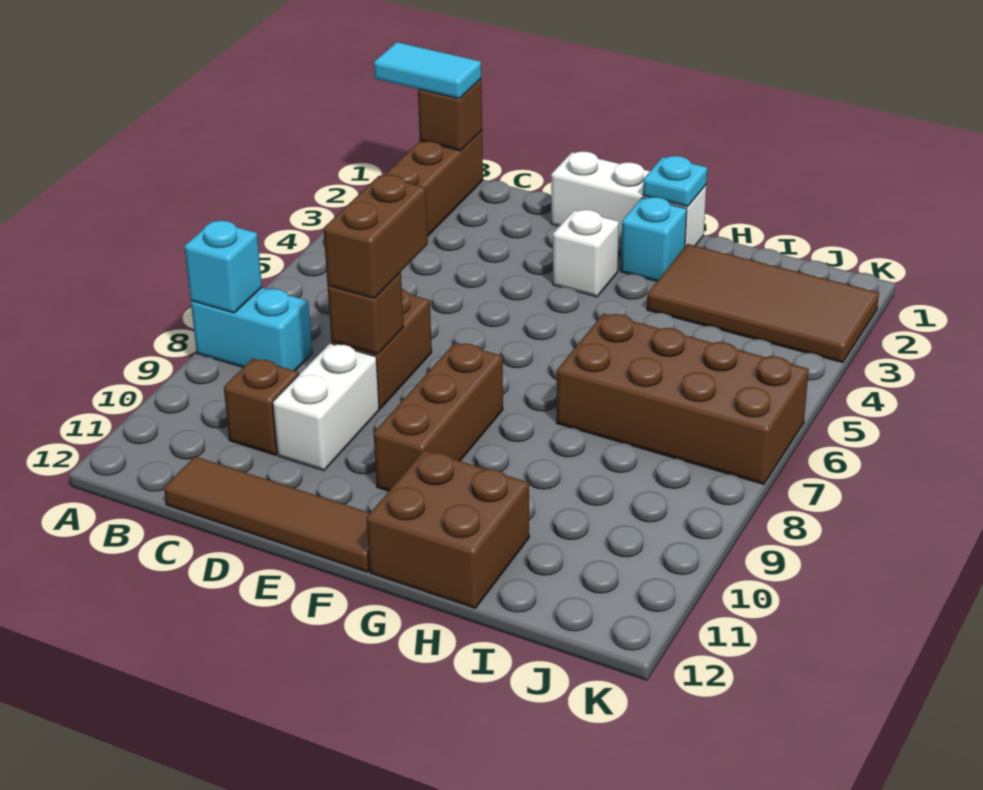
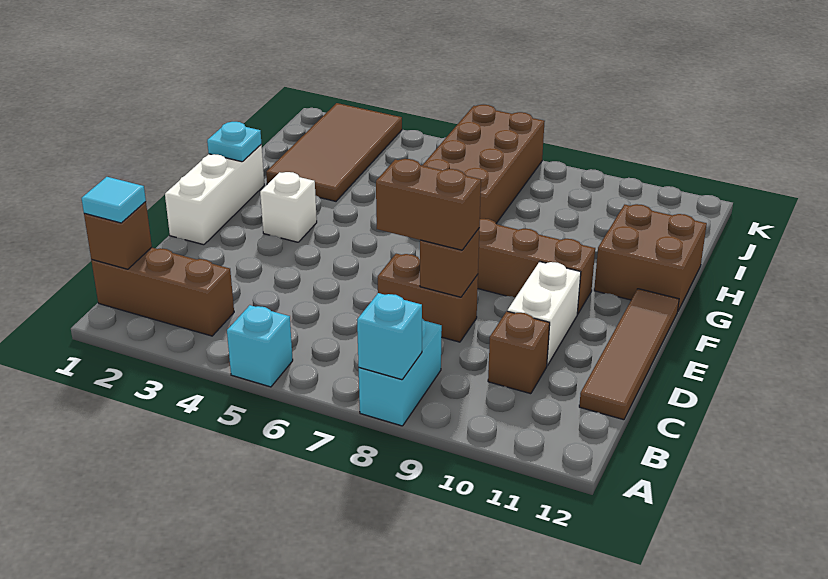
cyan 1x2 tile [374,42,481,99] -> cyan 1x1 tile [81,177,146,223]
white 1x2 brick [273,343,379,471] -> white 1x2 brick turned to [507,262,581,366]
cyan 1x1 brick [621,197,687,281] -> cyan 1x1 brick moved to [227,305,293,387]

